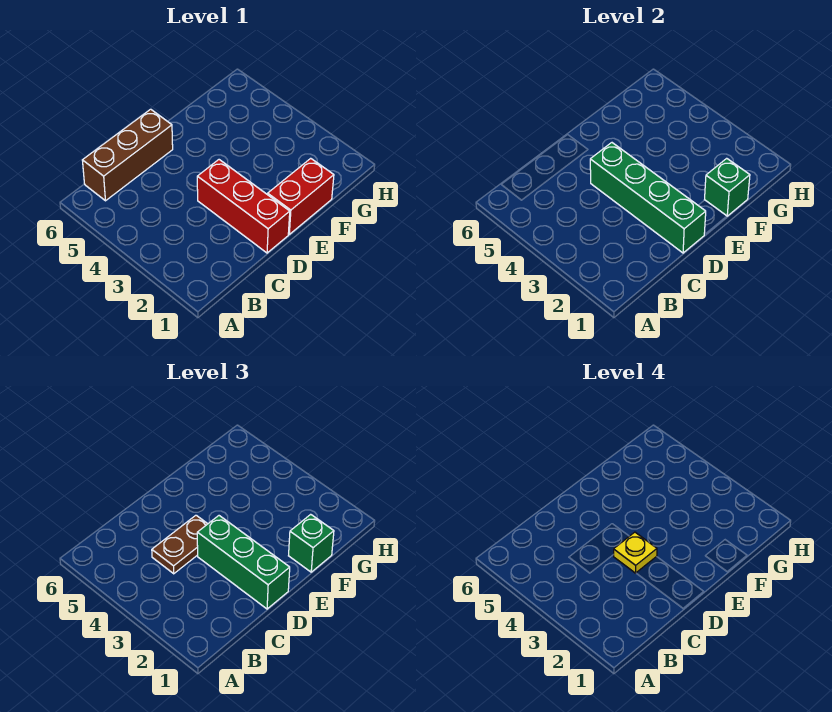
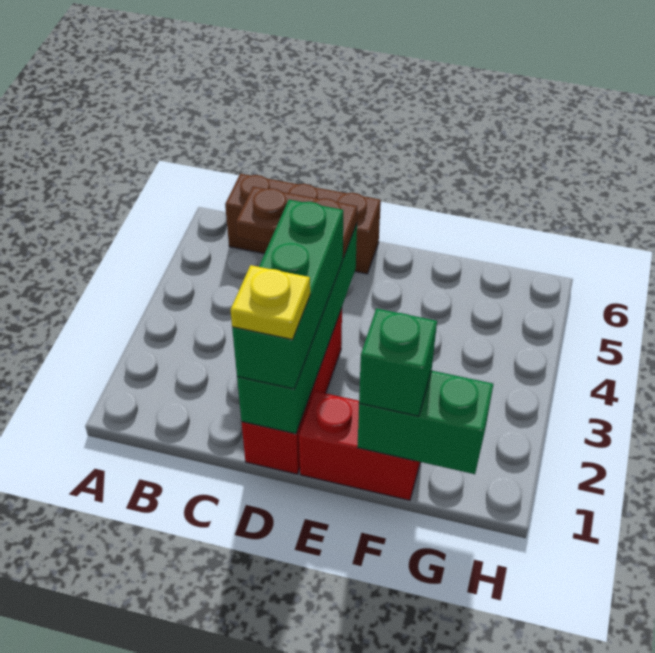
yellow 1x1 plate [613,532,657,573] -> yellow 1x1 plate moved to [231,265,310,339]
green 1x1 brick [705,158,750,216] -> green 1x2 brick [358,371,493,474]

